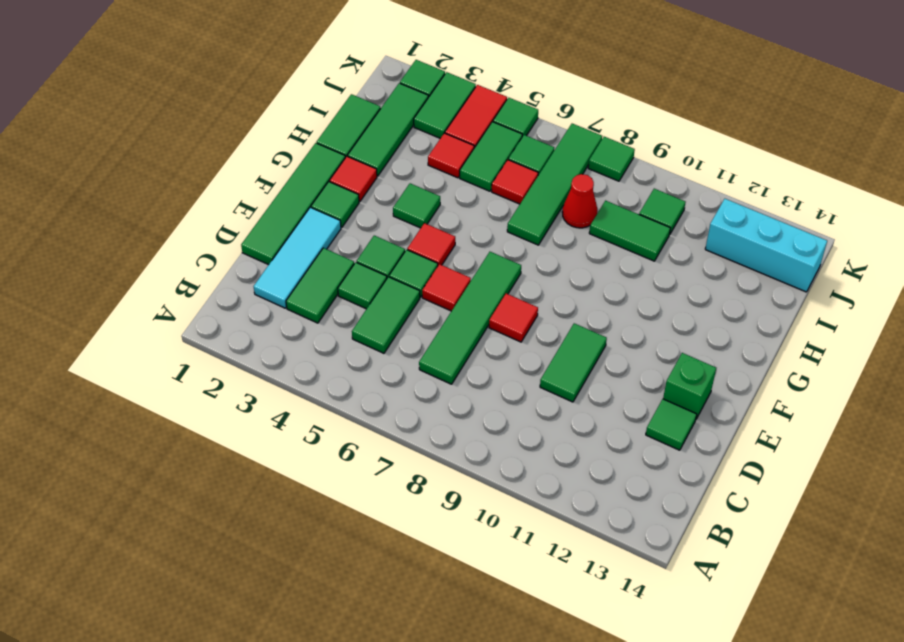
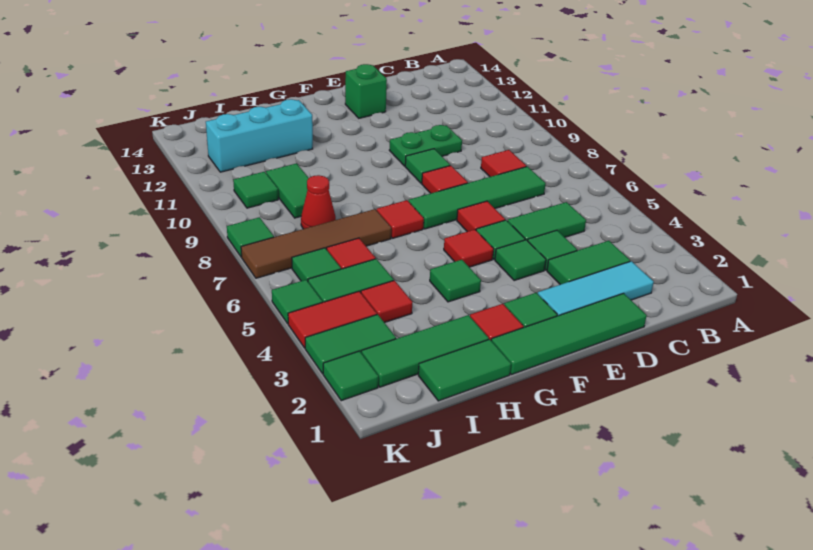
none -> red 1x1 tile [481,150,526,177]
green 1x2 tile [540,323,607,402] -> green 1x2 plate [389,125,462,166]
green 1x1 tile [646,399,697,450] -> green 1x1 tile moved to [405,149,450,183]
none -> red 1x1 tile [377,200,424,238]
green 1x4 tile [507,124,602,245] -> brown 1x4 tile [241,209,391,278]
cyan 1x3 brick [705,199,827,292] -> cyan 1x3 brick turned to [206,99,313,172]

